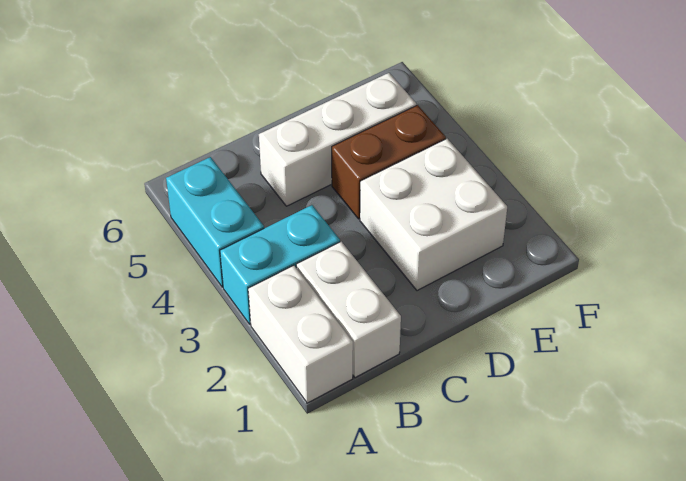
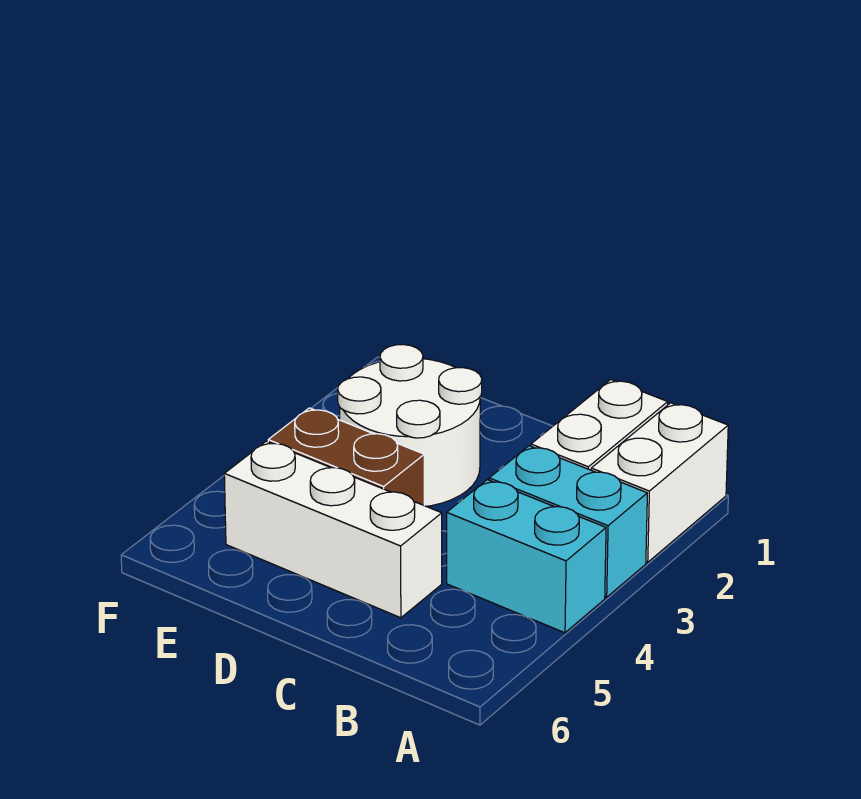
cyan 1x2 brick [166,157,264,287] -> cyan 1x2 brick turned to [447,480,606,633]
white 2x2 brick [360,139,507,291] -> white 2x2 round brick [338,345,482,506]

